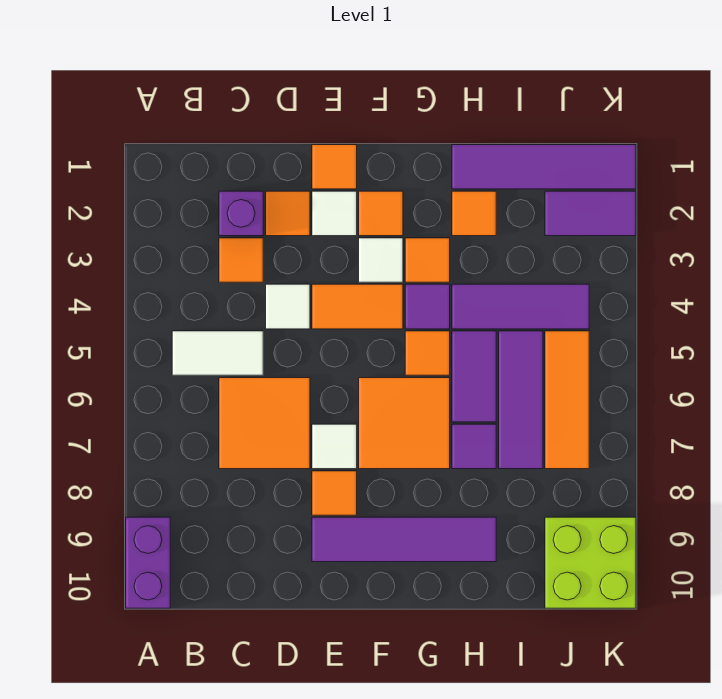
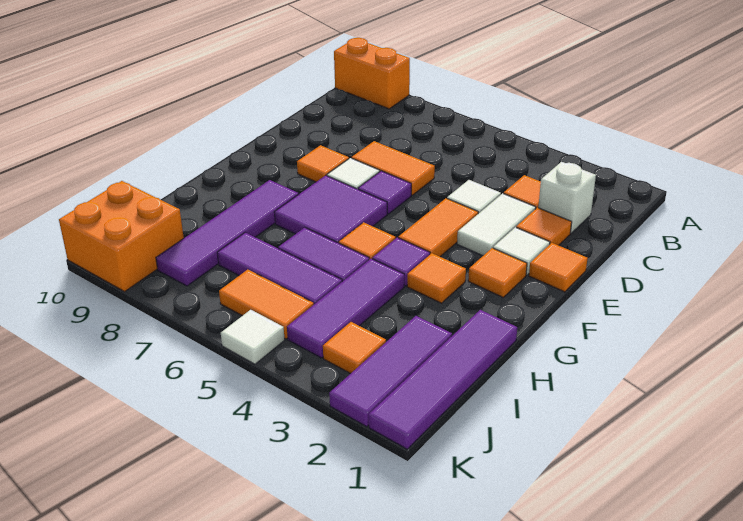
purple 1x2 brick [126,517,170,608] -> orange 1x2 brick [334,38,410,109]
white 1x2 tile [172,331,263,375] -> white 1x2 tile moved to [457,193,536,256]
purple 1x1 brick [219,191,263,236] -> white 1x1 brick [538,162,596,233]
orange 2x2 tile [219,378,310,469] -> orange 1x2 tile [352,141,435,195]
purple 1x4 tile [312,517,496,562] -> purple 1x4 tile moved to [156,180,299,286]
white 1x1 tile [359,238,403,282] -> white 1x1 tile moved to [221,310,285,364]
orange 2x2 tile [359,378,450,469] -> purple 2x2 tile [274,175,387,243]
orange 1x1 tile [452,191,496,236] -> orange 1x1 tile moved to [323,322,386,374]
purple 1x1 tile [452,424,496,469] -> purple 1x1 tile moved to [358,171,411,214]
purple 1x2 tile [545,191,636,236] -> purple 1x3 tile [329,316,452,427]
orange 1x3 tile [545,331,589,469] -> orange 1x2 tile [219,270,314,339]
lime 2x2 brick [545,517,636,608] -> orange 2x2 brick [59,181,184,292]

